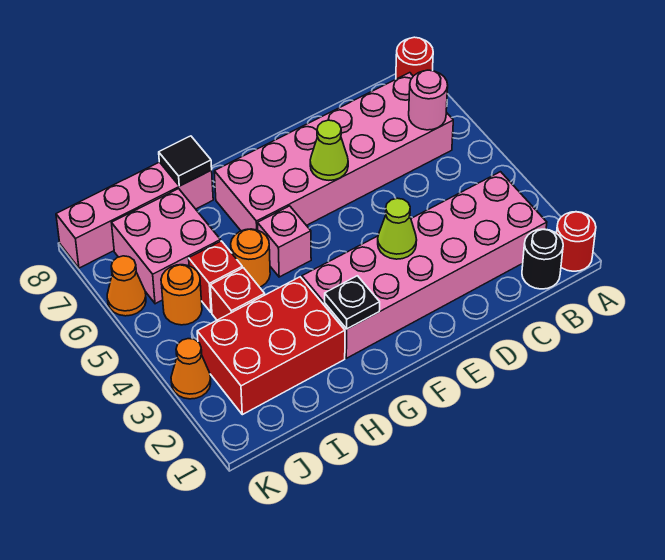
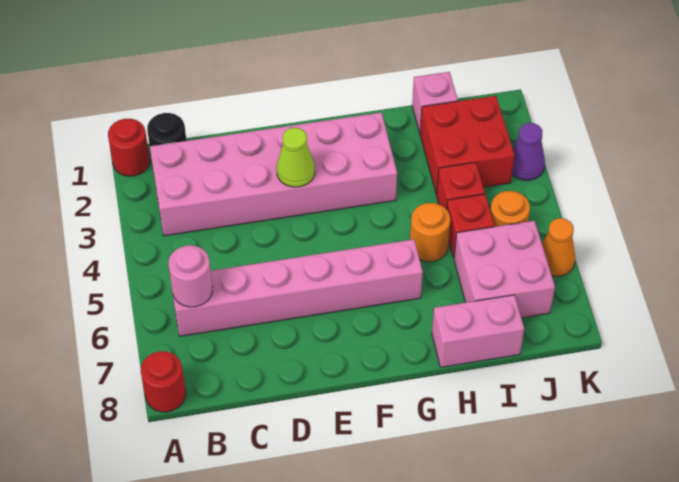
pink 2x6 brick [214,73,453,231] -> pink 1x6 brick [173,239,423,336]
lime 1x1 cone [310,120,348,180] -> none
black 1x1 plate [325,276,380,329] -> none
pink 1x1 brick [258,206,311,277] -> pink 1x1 brick moved to [412,72,458,133]
red 2x3 brick [197,277,345,415] -> red 2x2 brick [420,96,514,194]
pink 1x4 brick [56,162,213,268] -> pink 1x2 brick [432,295,524,367]
black 1x1 tile [159,136,212,186] -> none
orange 1x1 cone [171,339,211,399] -> purple 1x1 cone [512,123,545,180]

